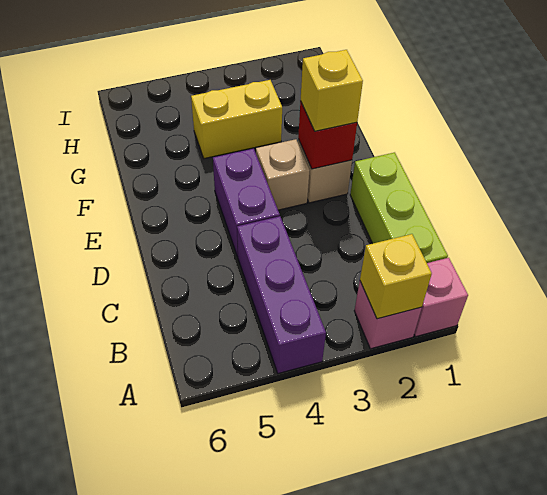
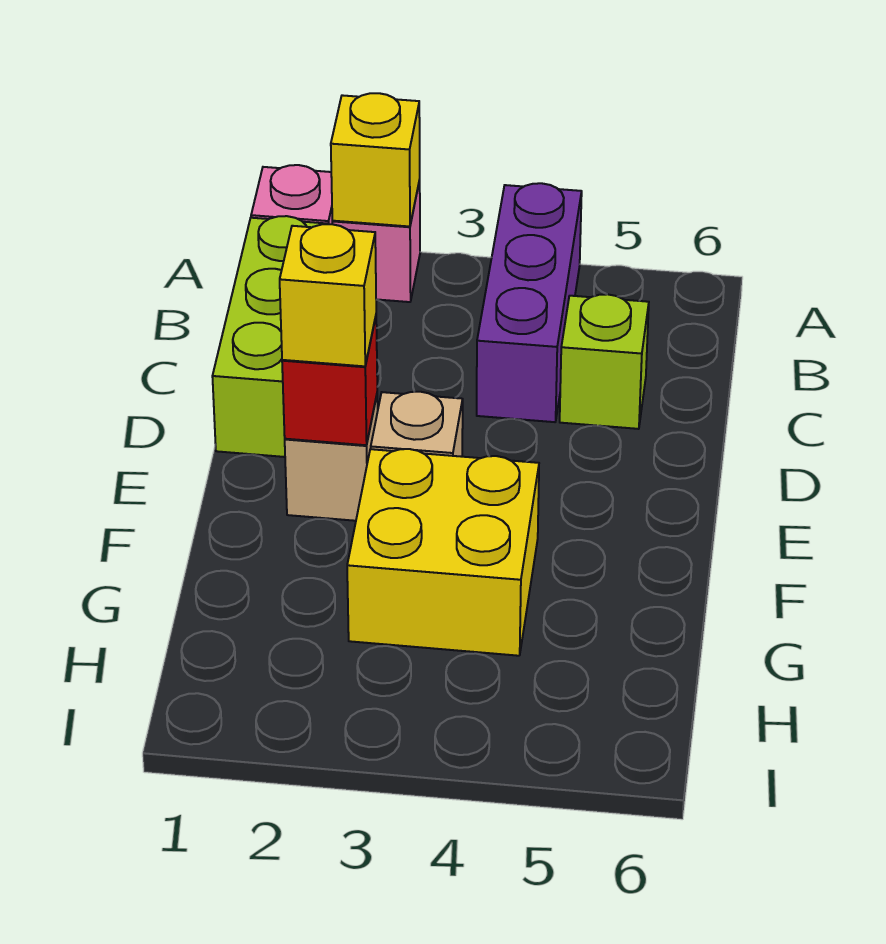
none -> lime 1x1 brick [560,294,649,429]
purple 1x2 brick [213,148,280,257] -> none
yellow 1x2 brick [191,80,282,159] -> yellow 2x2 brick [347,449,539,656]

